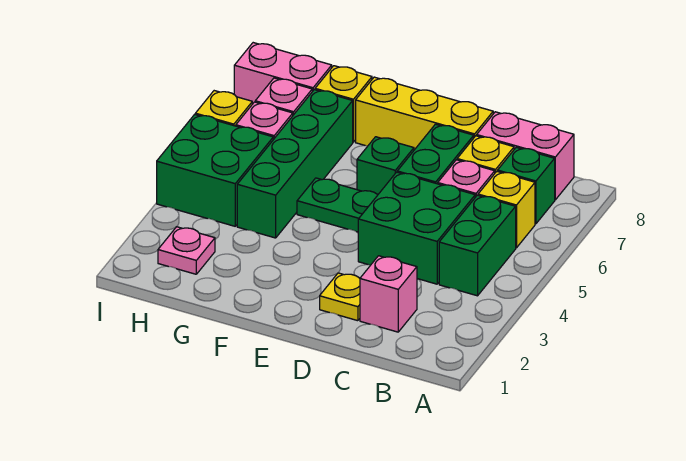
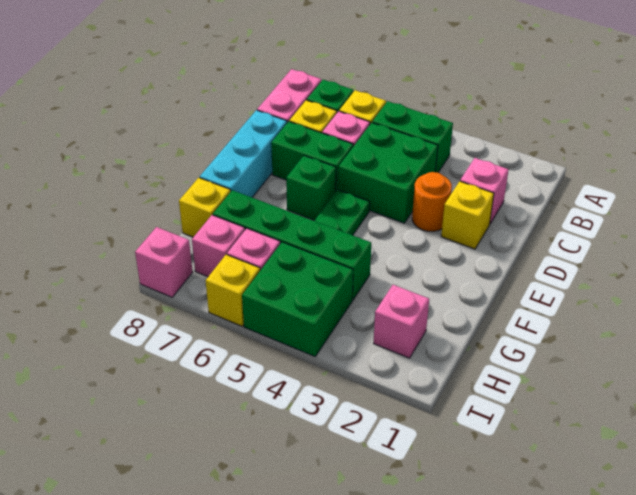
yellow 1x1 plate [320,273,360,321] -> yellow 1x1 brick [441,181,494,249]
none -> orange 1x1 round brick [412,172,452,231]
yellow 1x3 brick [356,77,493,150] -> cyan 1x3 brick [200,110,287,197]
pink 1x1 plate [158,227,215,274] -> pink 1x1 brick [374,285,429,358]
pink 1x2 brick [234,43,332,104] -> pink 1x1 brick [135,227,193,297]

